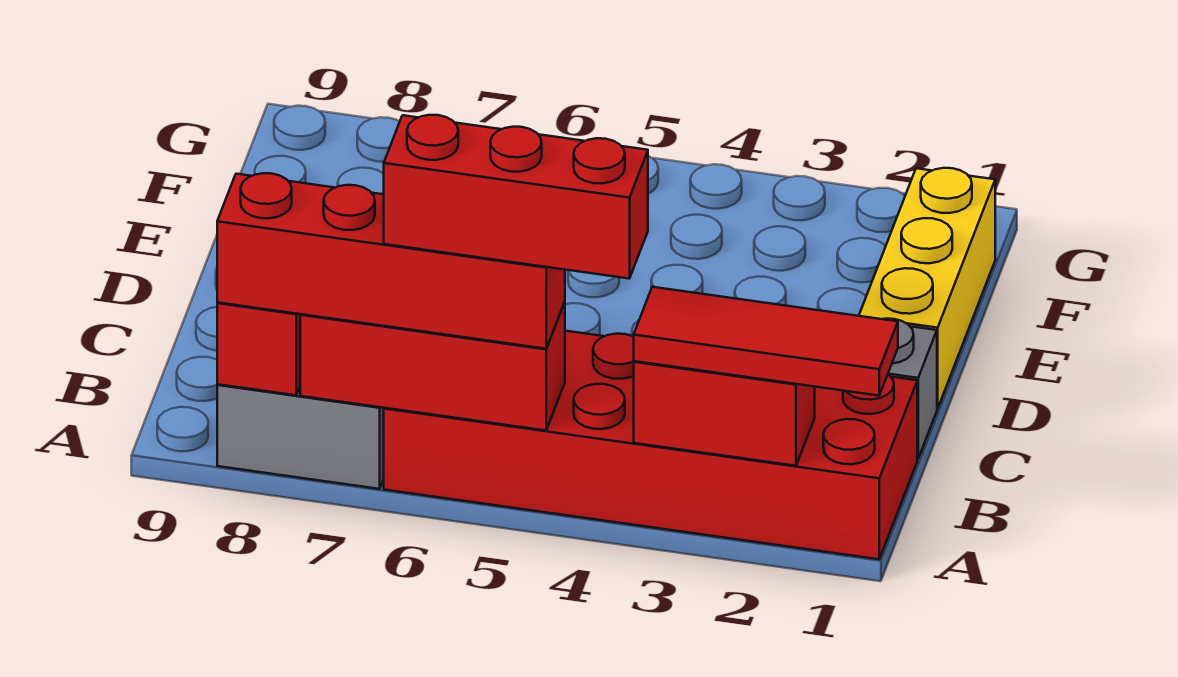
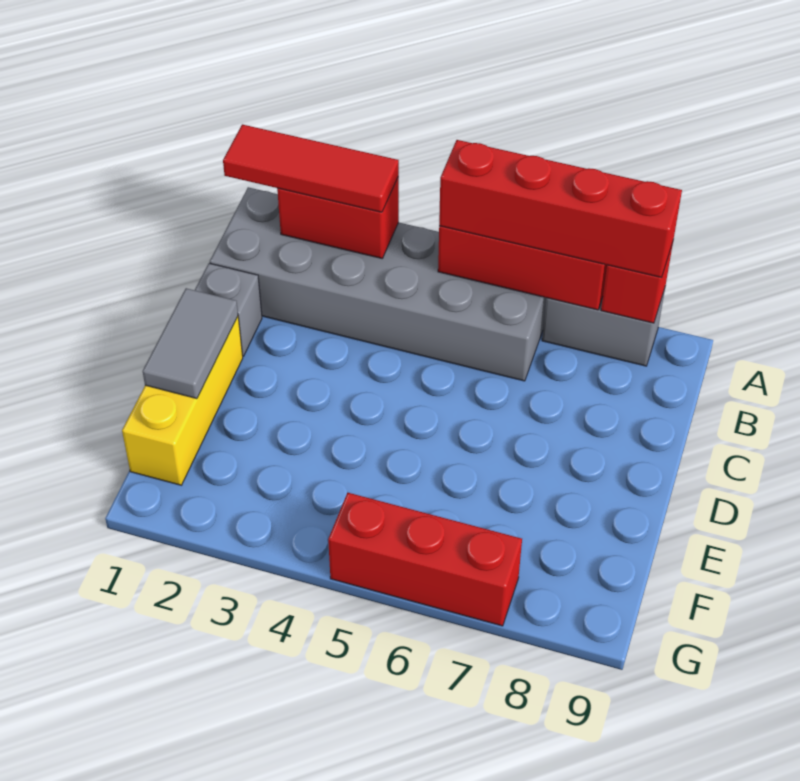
red 2x6 brick [384,331,917,559] -> grey 2x6 brick [210,187,546,381]
red 1x3 brick [384,115,648,279] -> red 1x3 brick moved to [328,493,522,626]
none -> grey 1x2 tile [143,288,238,399]

